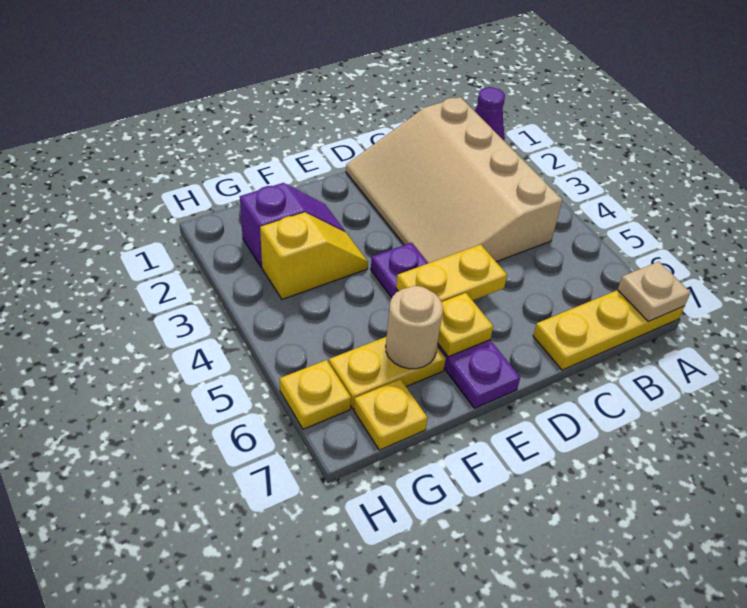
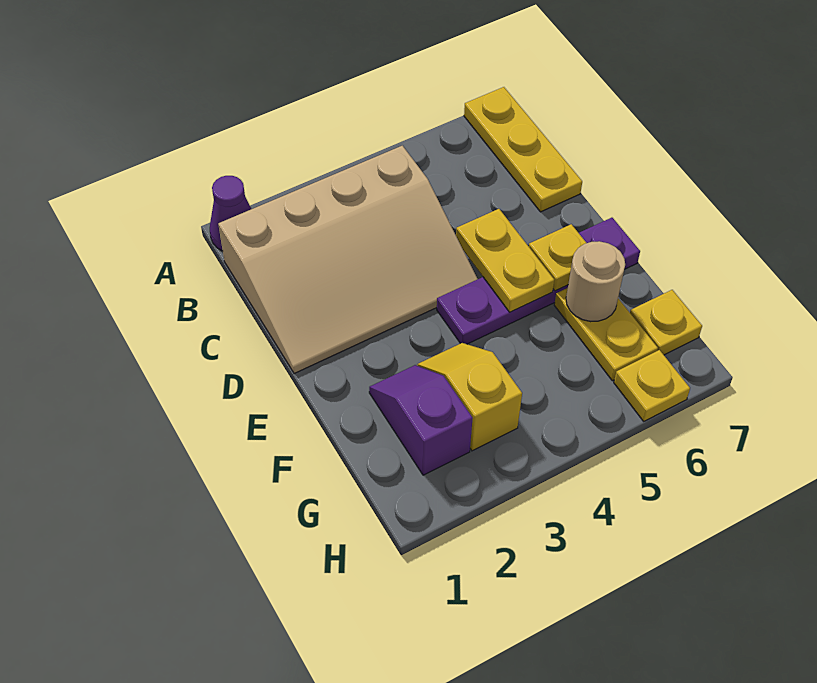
tan 1x1 plate [617,262,690,322] -> none

